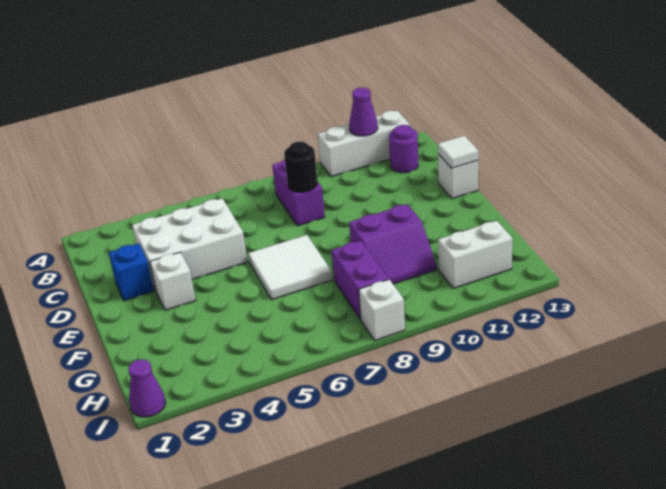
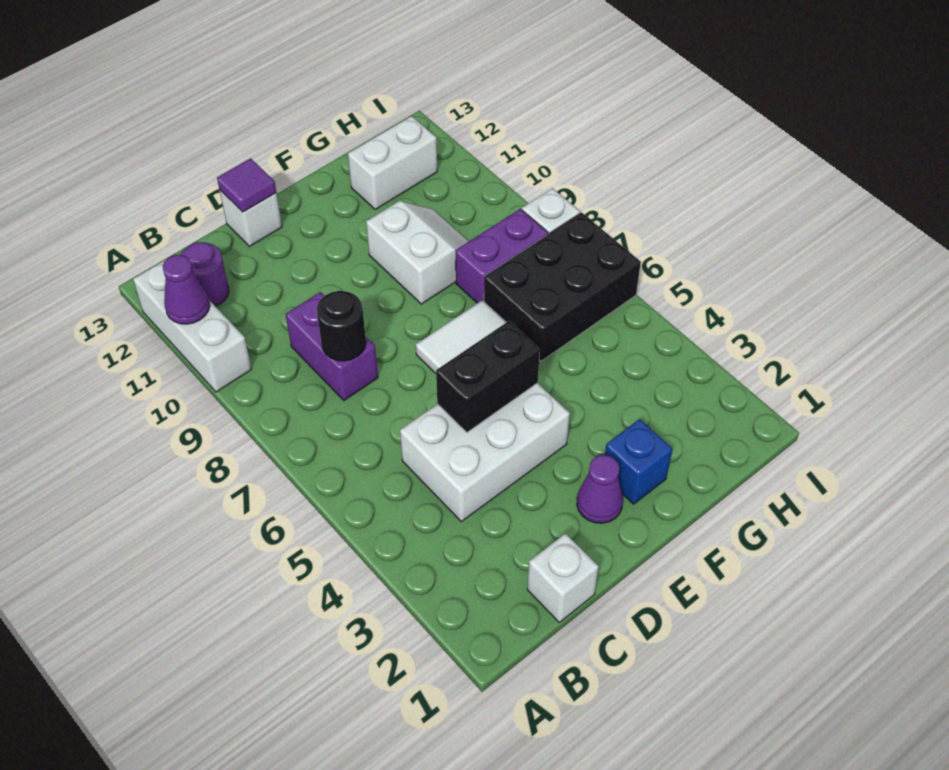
purple 1x2 brick [272,159,325,226] -> purple 1x2 brick turned to [286,292,378,400]
white 2x3 brick [132,198,247,290] -> white 2x3 brick turned to [400,383,570,522]
blue 1x1 brick [109,243,154,301] -> blue 1x1 brick moved to [605,419,672,504]
none -> black 1x2 brick [436,321,540,432]
white 1x1 tile [438,136,478,168] -> purple 1x1 tile [217,158,276,212]
white 1x1 brick [150,252,196,310] -> white 1x1 brick moved to [527,533,599,622]
purple 2x2 slope [349,204,437,284] -> white 2x2 slope [366,201,469,304]
none -> black 2x3 brick [484,213,641,361]
white 1x2 brick [438,221,513,288] -> white 1x2 brick turned to [348,116,437,209]
purple 1x1 cone [129,359,166,417] -> purple 1x1 cone moved to [577,455,623,523]

